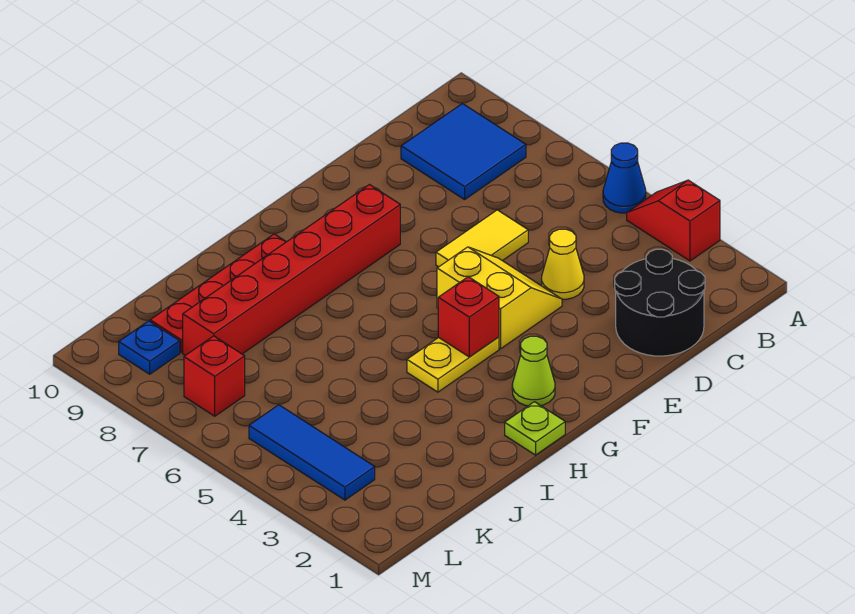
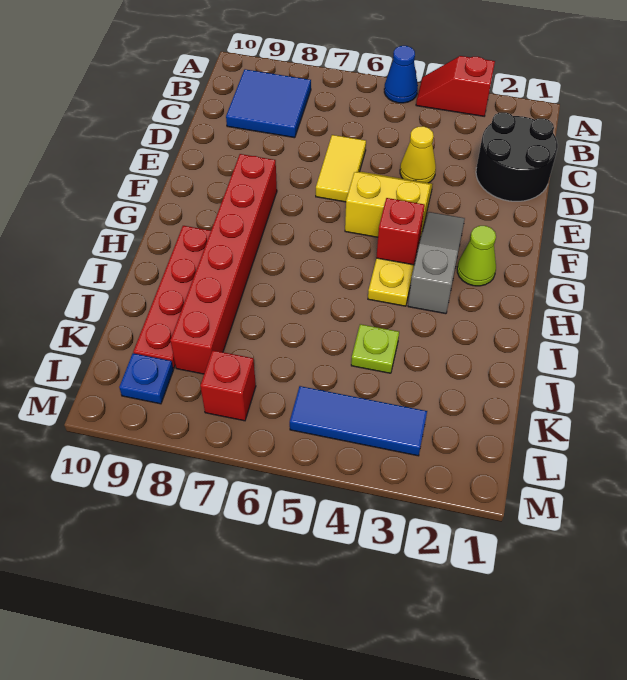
none -> grey 1x3 slope [408,212,465,314]
lime 1x1 plate [505,402,565,455] -> lime 1x1 plate moved to [351,324,399,373]

